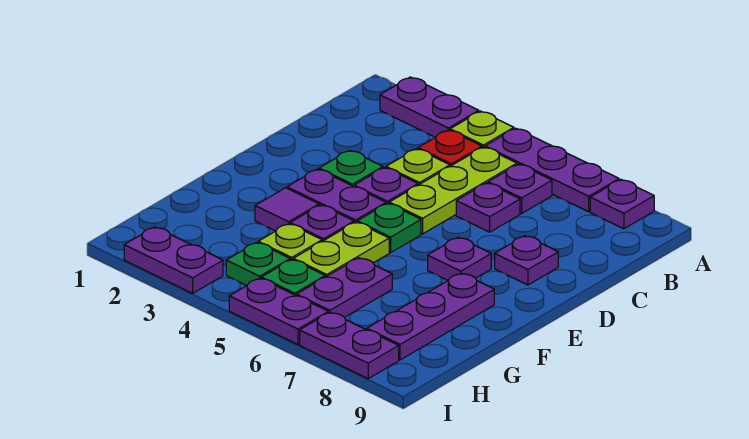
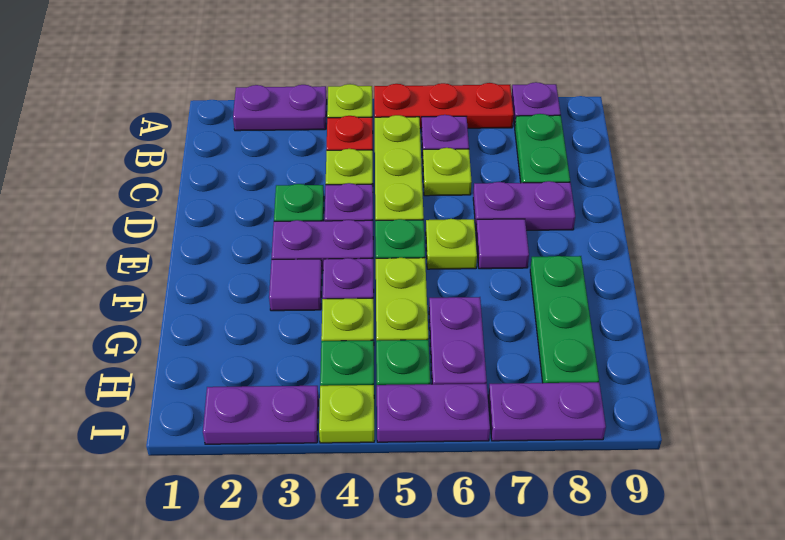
purple 1x3 plate [485,128,619,212] -> red 1x3 plate [374,83,514,129]
none -> green 1x2 plate [515,114,570,183]
purple 1x1 plate [456,183,520,232] -> lime 1x1 plate [423,148,472,196]
purple 1x1 plate [495,236,558,285] -> purple 1x2 plate [473,181,575,230]
none -> lime 1x1 plate [426,219,477,269]
purple 1x1 plate [428,237,491,280] -> purple 1x1 tile [476,219,529,269]
purple 1x3 plate [367,273,494,360] -> green 1x3 plate [530,256,599,383]
none -> lime 1x1 plate [319,385,374,443]

